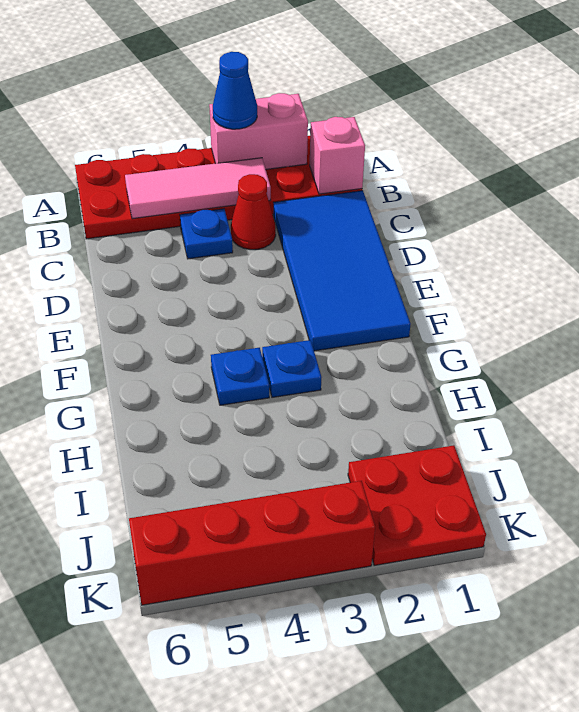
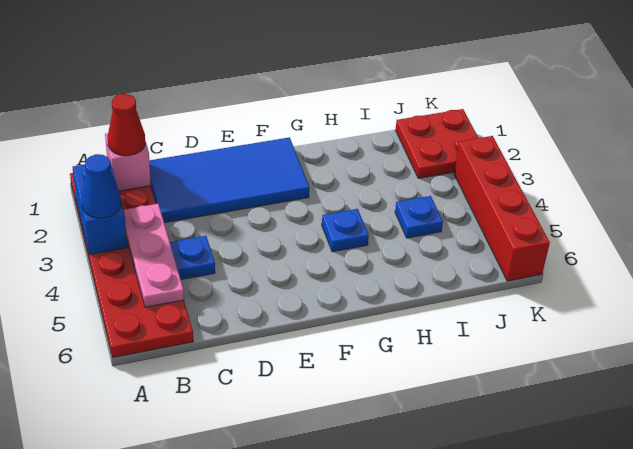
pink 1x2 brick [209,93,308,169] -> blue 1x2 brick [73,165,127,255]
pink 1x3 tile [125,158,271,219] -> pink 1x3 plate [124,204,184,307]
red 1x1 cone [231,174,276,250] -> red 1x1 cone moved to [108,94,145,156]
blue 1x1 plate [262,340,322,397] -> blue 1x1 plate moved to [395,196,443,238]

